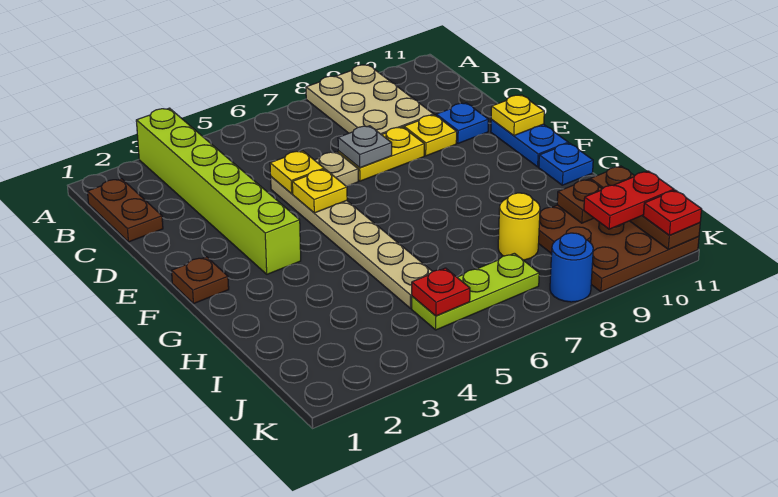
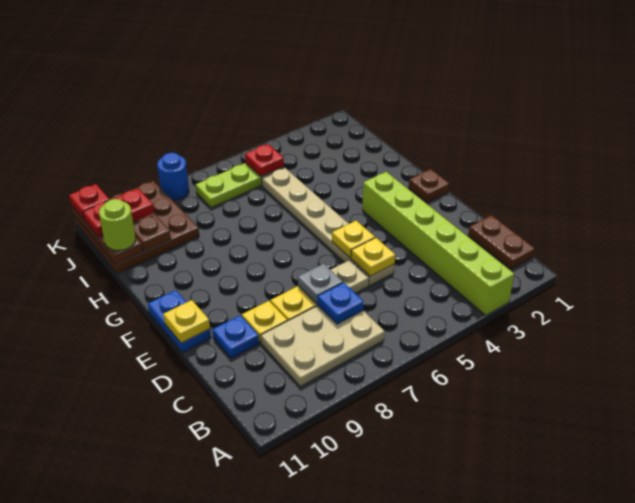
tan 2x3 plate [306,65,434,135] -> tan 2x3 plate turned to [261,305,385,387]
blue 1x1 plate [539,143,593,185] -> blue 1x1 plate moved to [318,282,364,324]
yellow 1x1 round brick [498,193,540,260] -> none
none -> lime 1x1 round brick [99,199,136,251]

